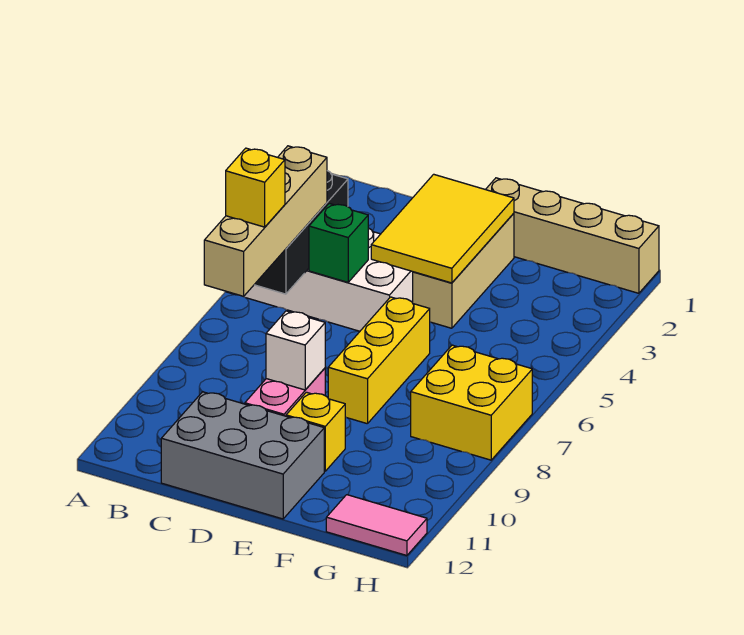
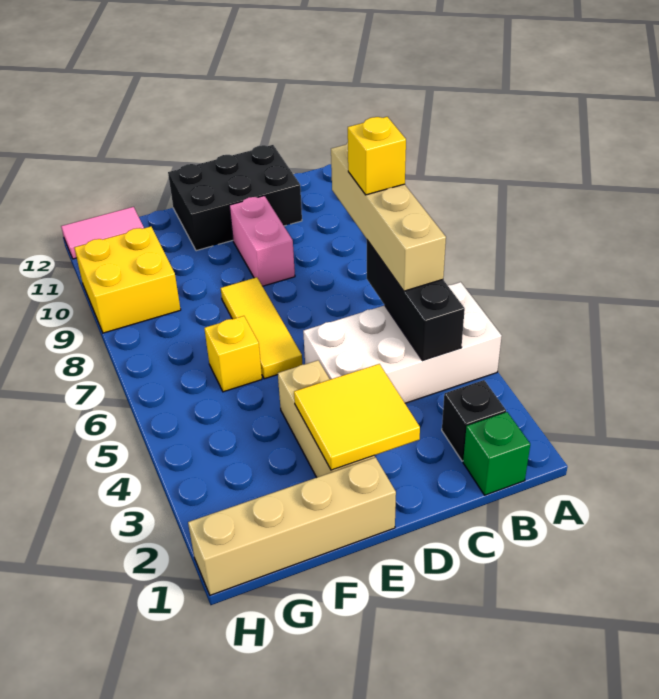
none -> black 1x1 brick [442,380,506,461]
green 1x1 brick [309,203,368,282] -> green 1x1 brick moved to [463,412,530,495]
grey 2x3 brick [161,392,324,519] -> black 2x3 brick [168,145,302,251]
yellow 2x3 tile [371,174,514,283] -> yellow 2x2 tile [294,364,420,470]
white 1x1 brick [266,311,325,390] -> none
yellow 1x3 brick [328,297,430,424] -> yellow 1x3 tile [221,277,303,379]
yellow 1x1 brick [286,392,345,471] -> yellow 1x1 brick moved to [204,316,262,392]
yellow 2x2 brick [411,345,532,460] -> yellow 2x2 brick moved to [74,227,181,333]

